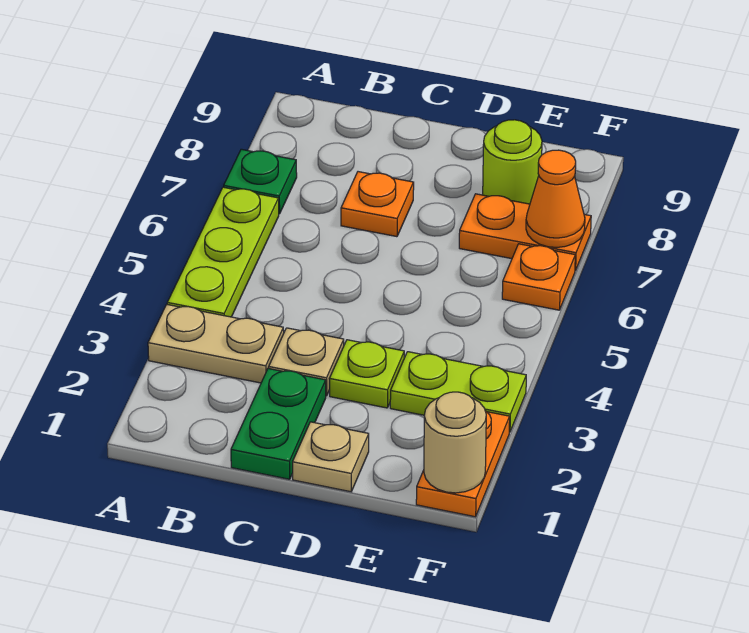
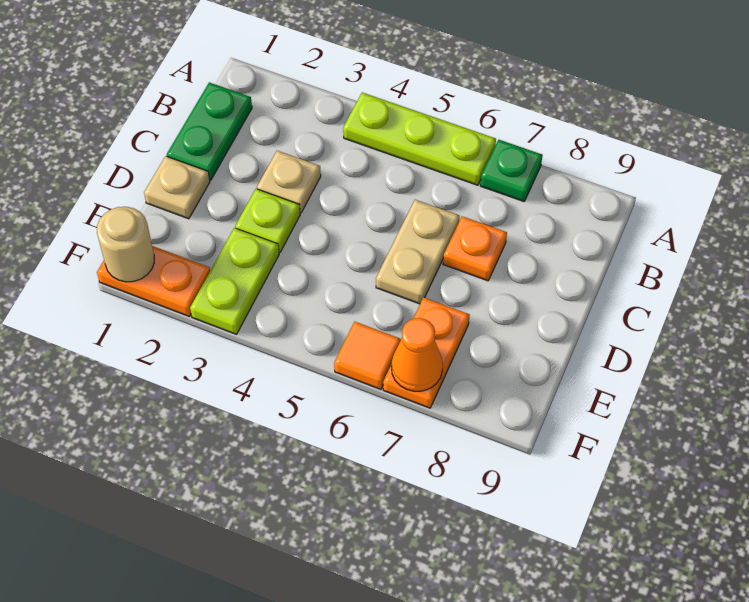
tan 1x2 plate [148,305,284,383] -> tan 1x2 plate moved to [376,200,460,304]
green 1x2 plate [231,368,326,479] -> green 1x2 plate turned to [167,82,252,180]
lime 1x1 round brick [483,120,542,204] -> none
orange 1x1 plate [502,244,575,310] -> orange 1x1 tile [334,322,401,389]

